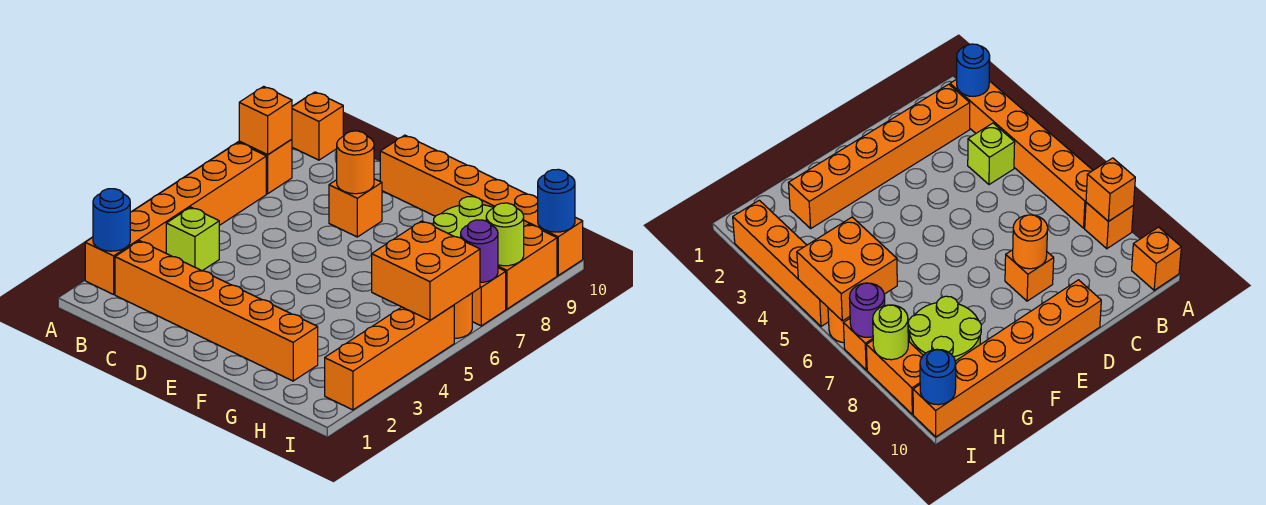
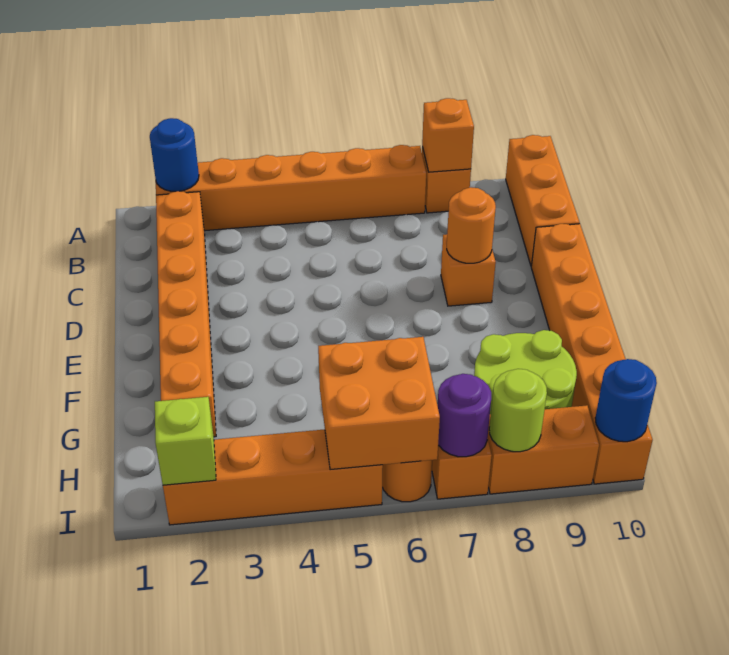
orange 1x1 brick [292,92,343,160] -> orange 1x3 brick [506,135,580,266]
lime 1x1 brick [166,207,219,271] -> lime 1x1 brick moved to [155,397,216,485]

